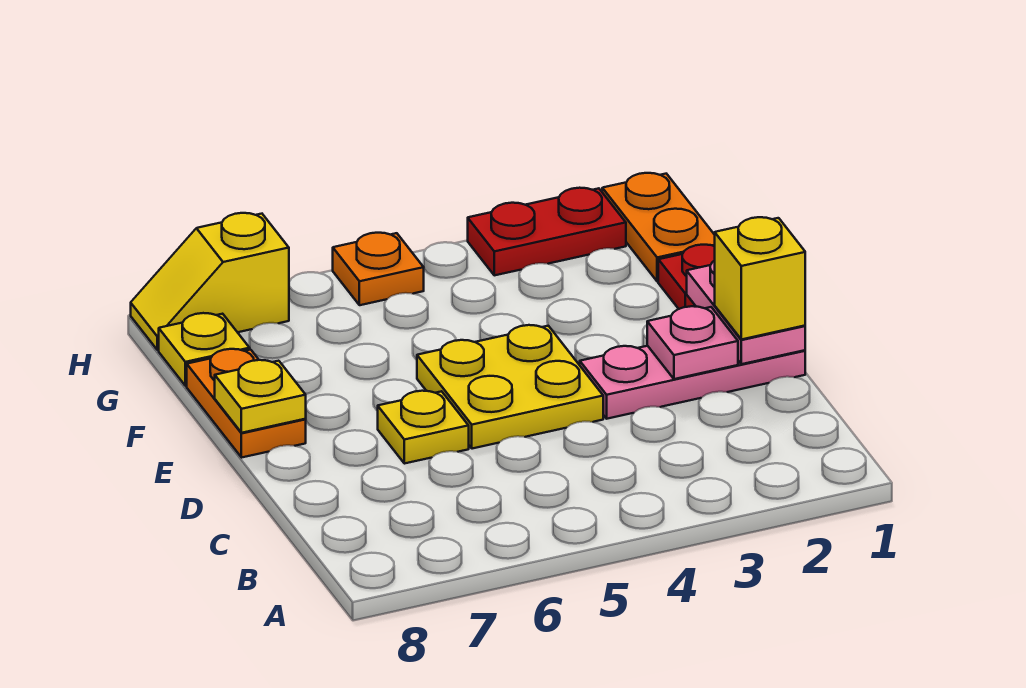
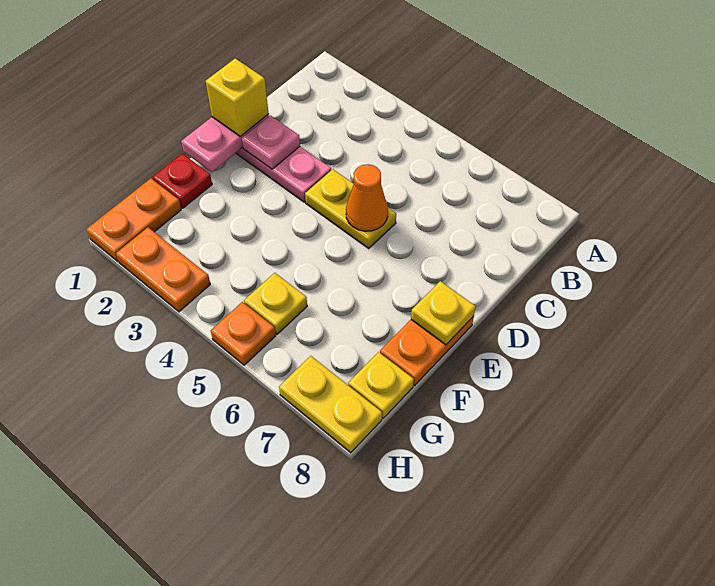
yellow 2x2 plate [417,325,603,449] -> yellow 1x2 plate [305,169,396,248]
none -> orange 1x1 cone [346,164,388,231]
yellow 1x1 plate [378,391,469,464] -> yellow 1x1 plate moved to [244,273,307,334]
red 1x2 plate [468,188,626,275] -> orange 1x2 plate [116,227,210,312]
yellow 1x2 slope [131,213,289,350] -> yellow 1x2 plate [279,356,382,453]

